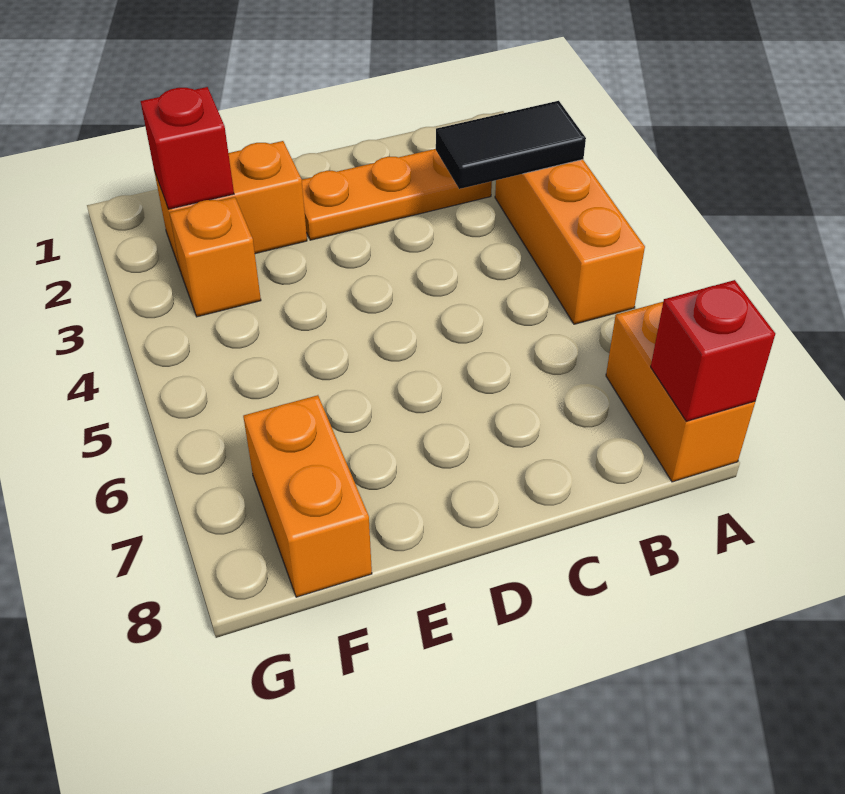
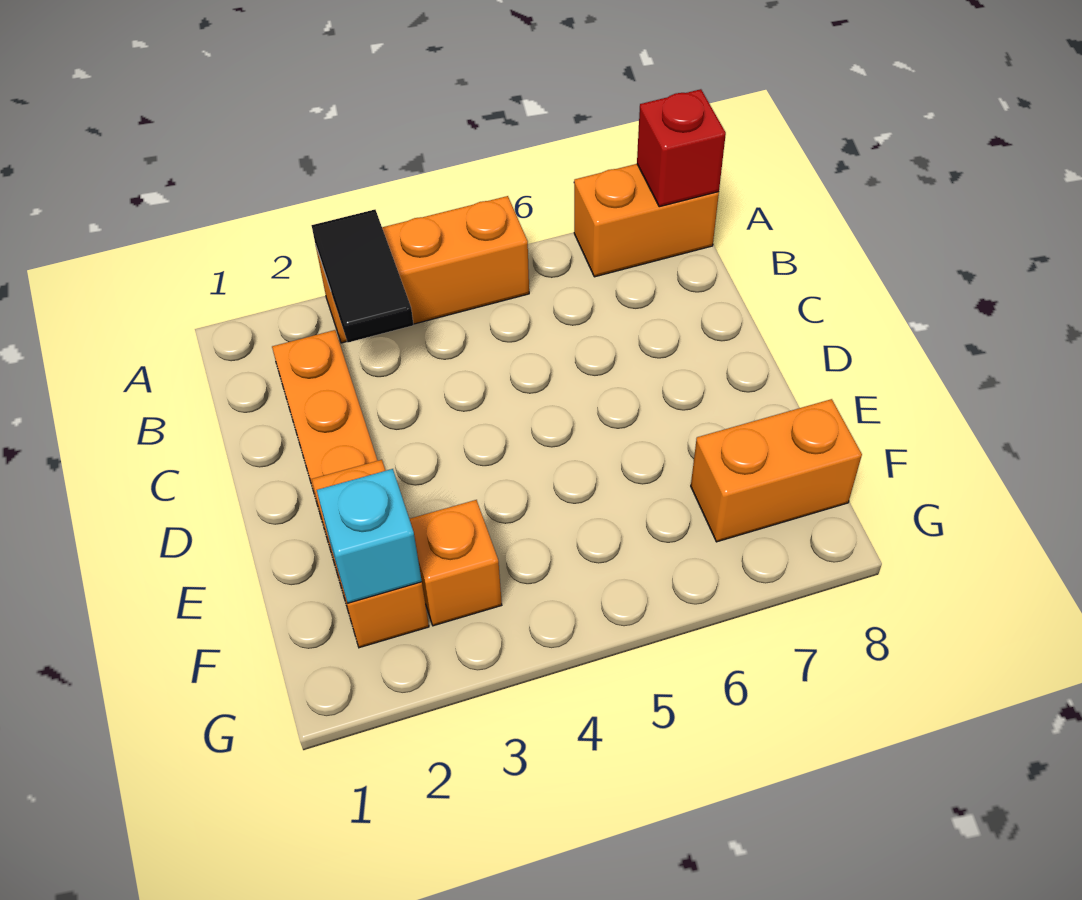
red 1x1 brick [141,87,234,209] -> cyan 1x1 brick [317,469,422,603]

